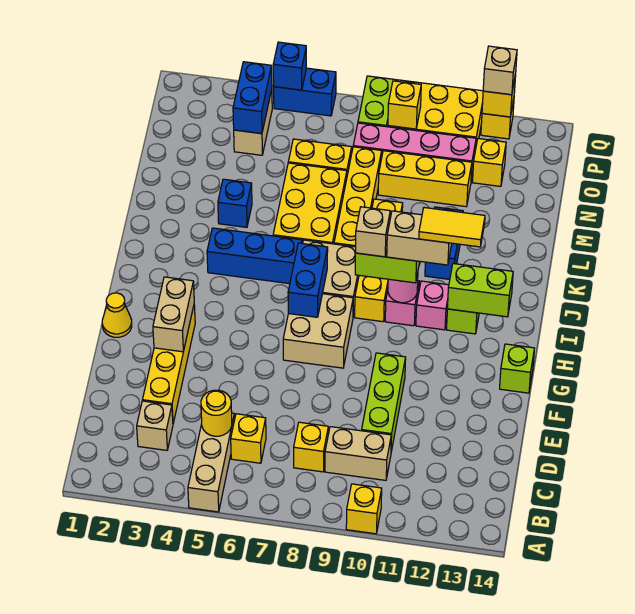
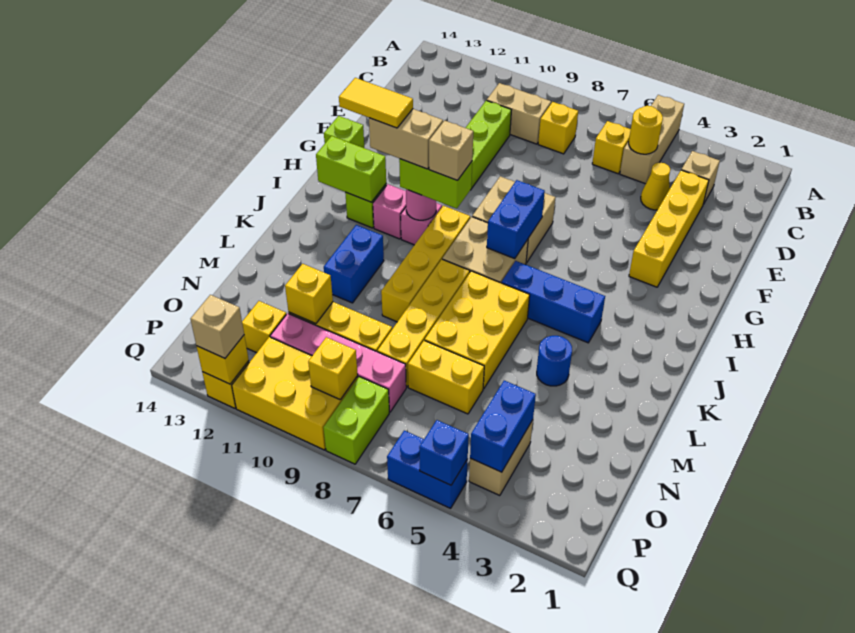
yellow 1x1 brick [346,484,382,534] -> yellow 1x1 brick moved to [285,264,333,324]
tan 1x2 brick [153,277,194,352] -> none
yellow 1x1 cone [102,293,132,337] -> yellow 1x1 cone moved to [641,162,670,210]
blue 1x1 brick [218,179,252,227] -> blue 1x1 round brick [537,336,572,386]

